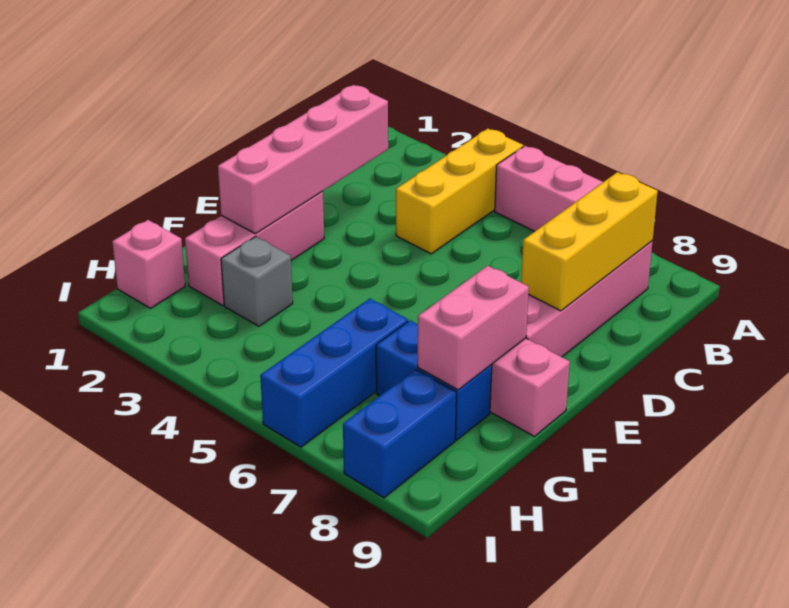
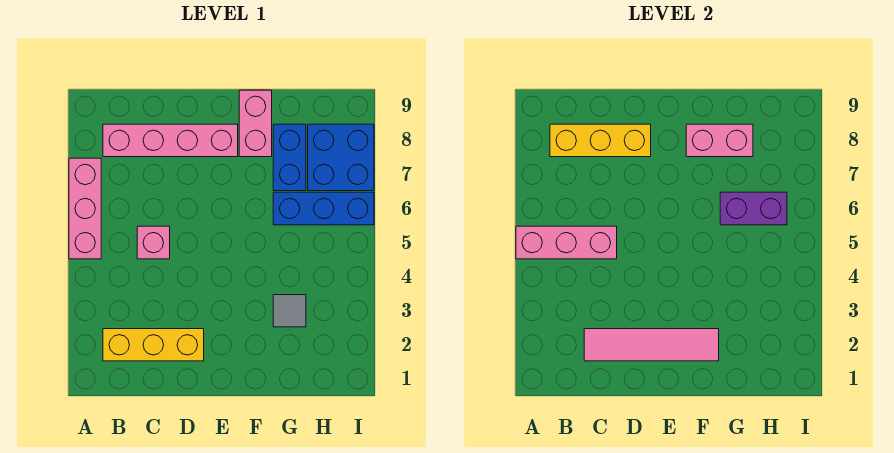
yellow 1x3 brick [396,129,523,254] -> yellow 1x3 brick moved to [103,329,204,361]
pink 1x4 brick [218,85,388,234] -> pink 1x4 tile [584,329,719,361]
pink 1x3 brick [185,191,324,305] -> pink 1x3 brick moved to [516,226,617,259]
grey 1x1 brick [221,237,293,326] -> grey 1x1 tile [273,295,306,327]
none -> purple 1x2 brick [720,192,787,225]
pink 1x1 brick [112,220,185,308] -> pink 1x1 brick moved to [137,226,170,259]
blue 1x2 brick [343,369,456,498] -> blue 2x2 brick [308,124,374,191]

